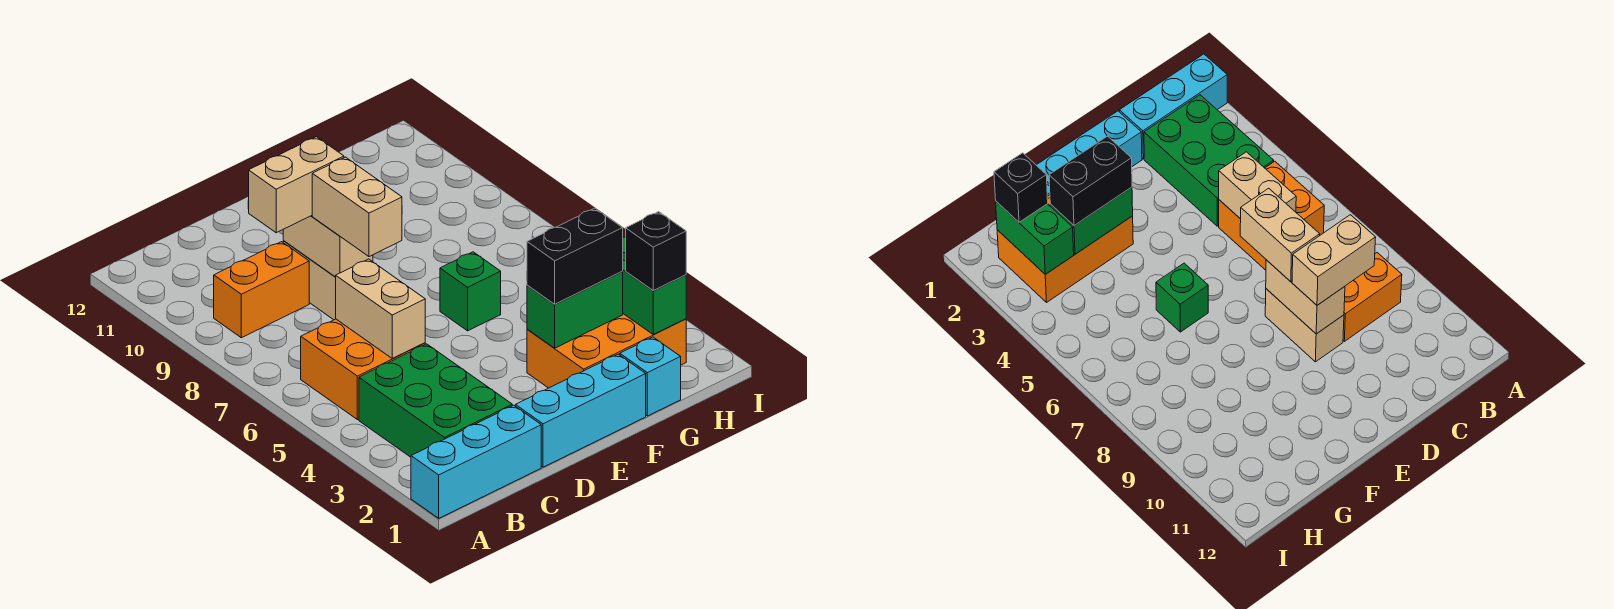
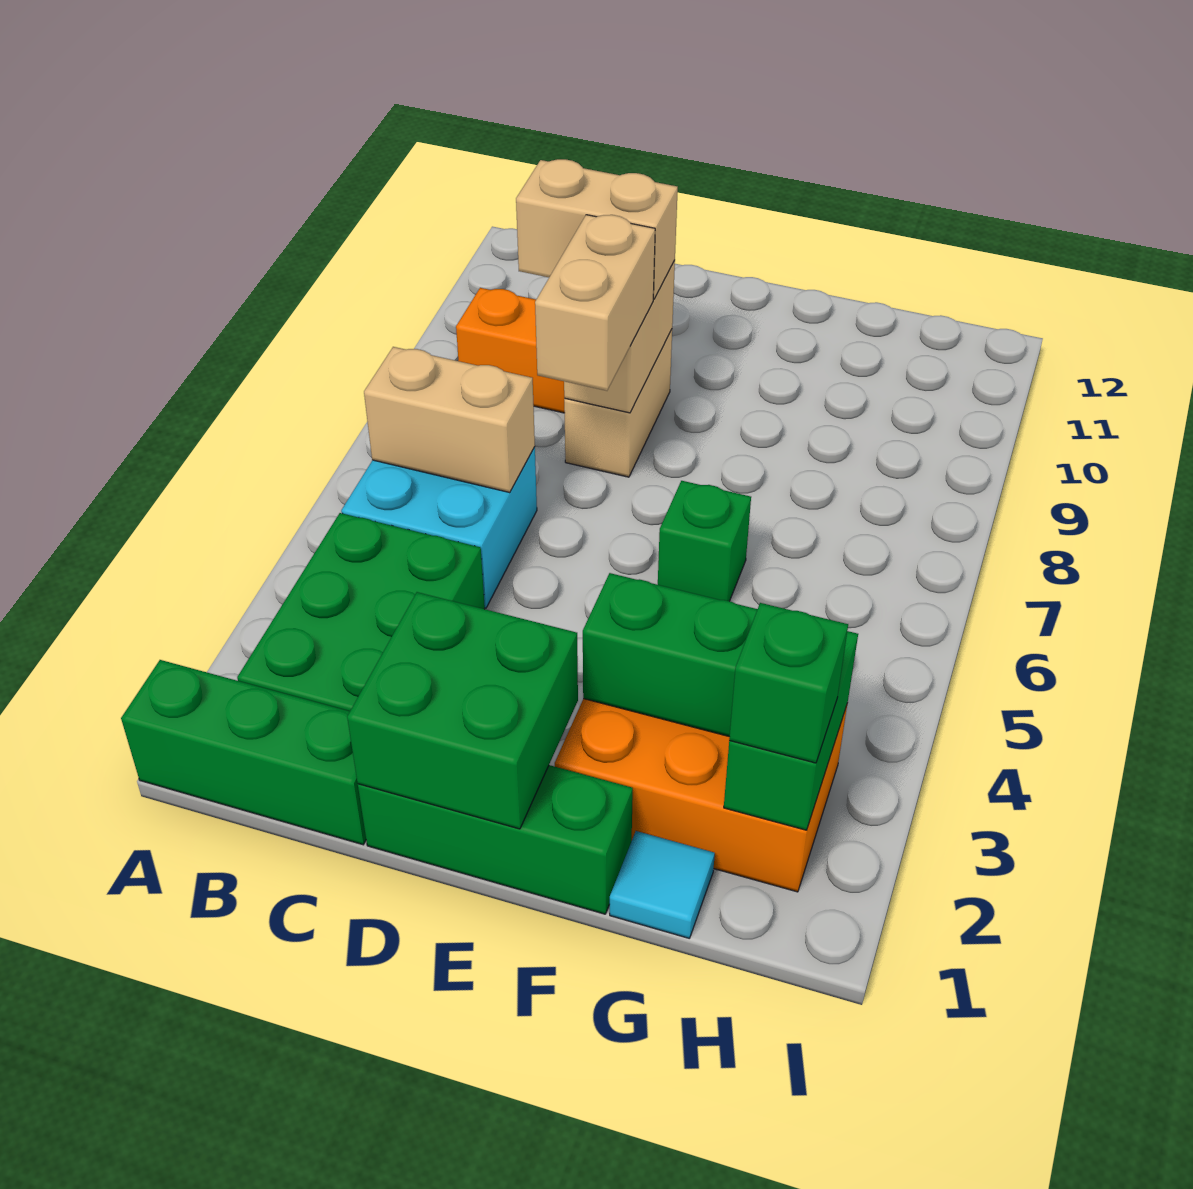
cyan 1x3 brick [411,405,541,518] -> green 1x3 brick [121,660,366,845]
orange 2x2 brick [301,319,425,420] -> cyan 2x2 brick [341,447,537,608]
tan 1x2 brick [336,259,425,358] -> tan 1x2 brick turned to [364,347,535,492]
cyan 1x3 brick [515,354,646,467] -> green 1x3 brick [358,765,633,914]
none -> green 2x2 brick [347,592,578,829]
black 1x2 brick [527,208,623,304] -> none
cyan 1x1 brick [620,337,681,416] -> cyan 1x1 tile [610,831,715,938]
black 1x1 brick [626,212,686,290] -> green 1x1 brick [729,603,848,763]

